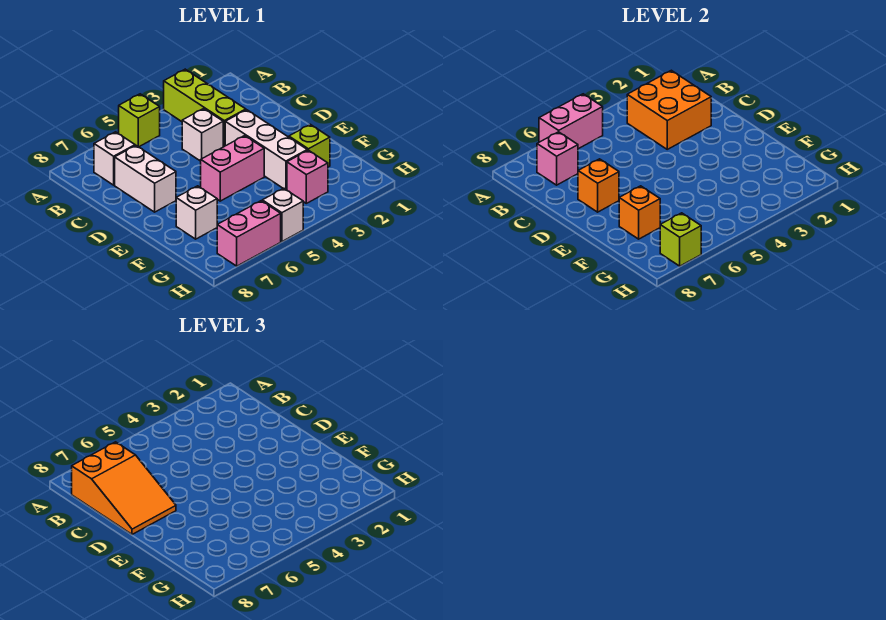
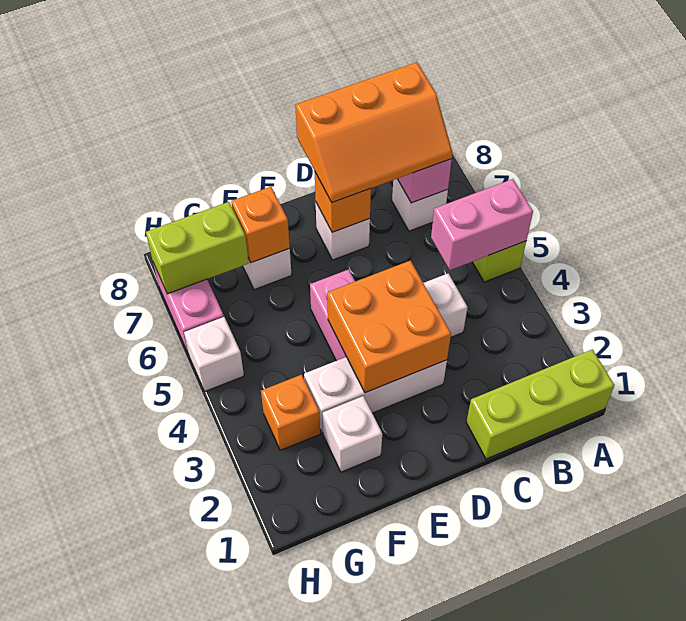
lime 1x3 brick [164,69,246,147] -> lime 1x3 brick moved to [466,349,614,459]
pink 1x2 brick [539,94,603,149] -> pink 1x2 brick turned to [431,179,533,270]
orange 2x2 brick [627,70,711,149] -> orange 2x2 brick moved to [327,261,451,393]
orange 2x3 slope [72,442,176,534] -> orange 2x3 slope turned to [295,62,452,203]
white 1x2 brick [115,146,176,212] -> white 1x1 brick [316,203,370,260]
lime 1x1 brick [289,124,330,167] -> white 1x1 brick [323,396,382,472]
pink 1x1 brick [287,150,328,203] -> orange 1x1 brick [261,375,320,450]
lime 1x1 brick [660,213,701,266] -> lime 1x2 brick [146,202,249,294]

